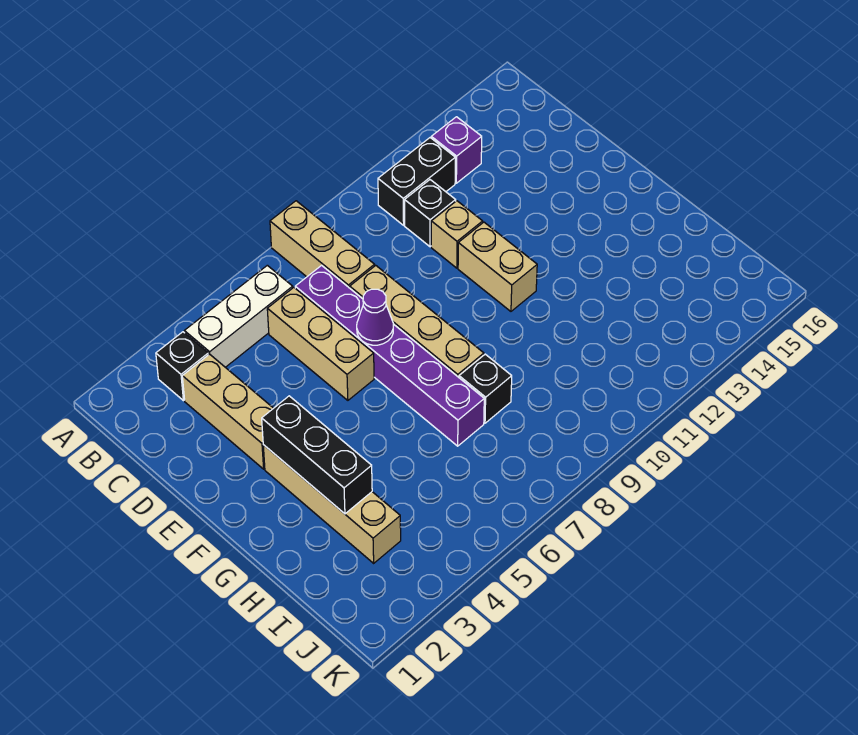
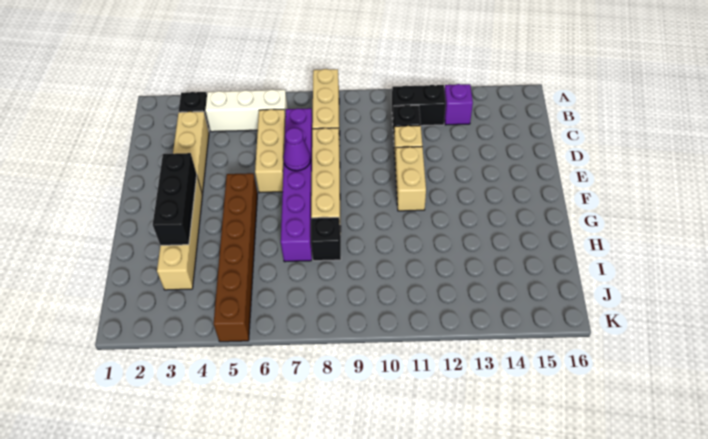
none -> brown 1x6 brick [214,173,257,342]

